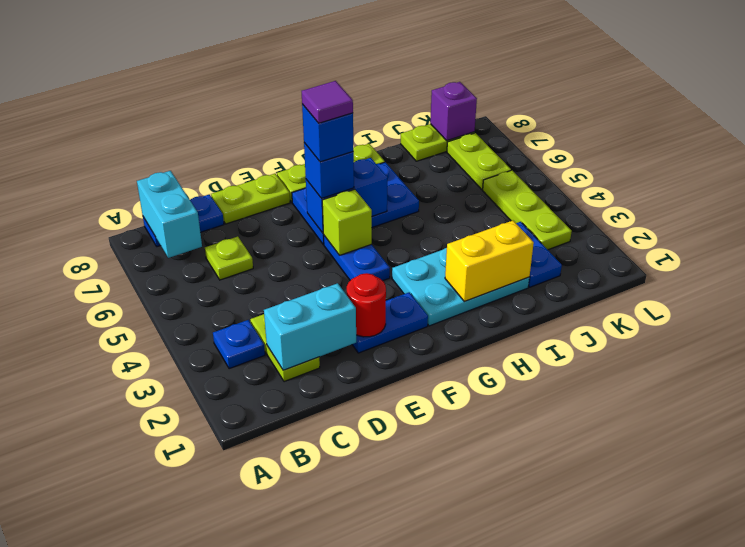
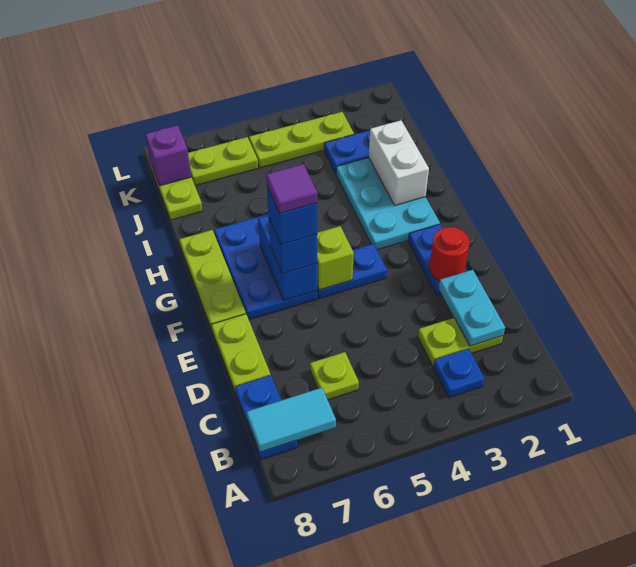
cyan 1x2 brick [137,171,202,258] -> cyan 1x2 tile [247,388,336,452]
cyan 1x2 brick [264,283,356,370] -> cyan 1x2 plate [439,270,505,346]
yellow 1x2 brick [445,221,534,302] -> white 1x2 brick [369,120,429,205]

